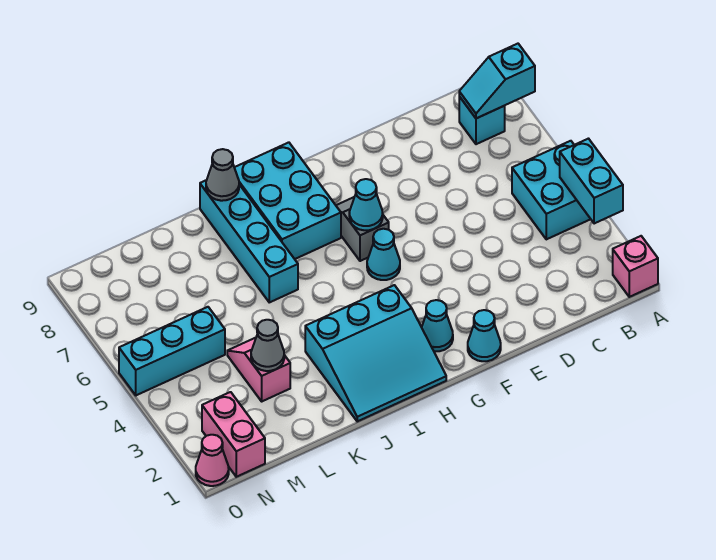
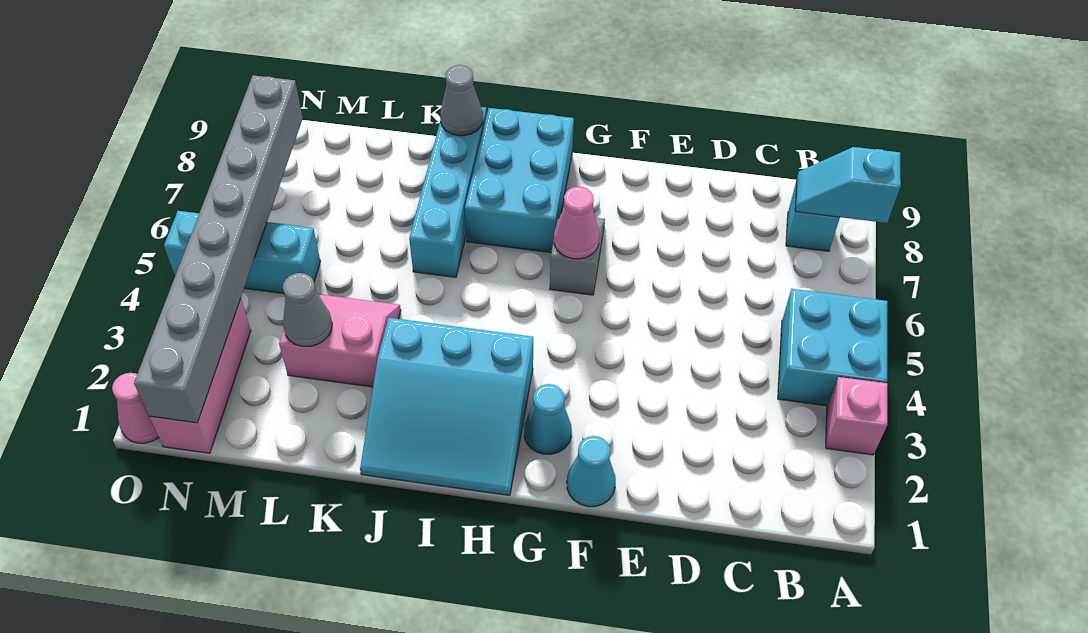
pink 1x1 brick [613,236,658,297] -> pink 1x1 brick moved to [826,377,887,455]
cyan 1x2 brick [560,139,623,224] -> none
cyan 1x1 cone [367,229,400,280] -> none
cyan 1x1 cone [349,179,383,230] -> pink 1x1 cone [554,187,599,259]
pink 1x2 slope [227,338,290,401] -> pink 2x2 slope [279,294,401,387]
pink 1x2 brick [202,392,265,477] -> pink 1x3 brick [149,299,251,453]
none -> grey 1x8 brick [134,75,303,423]

